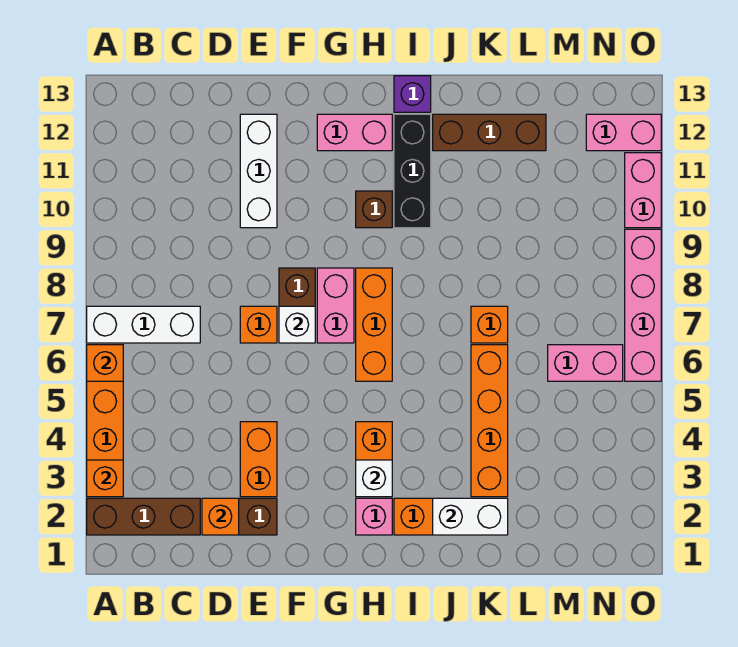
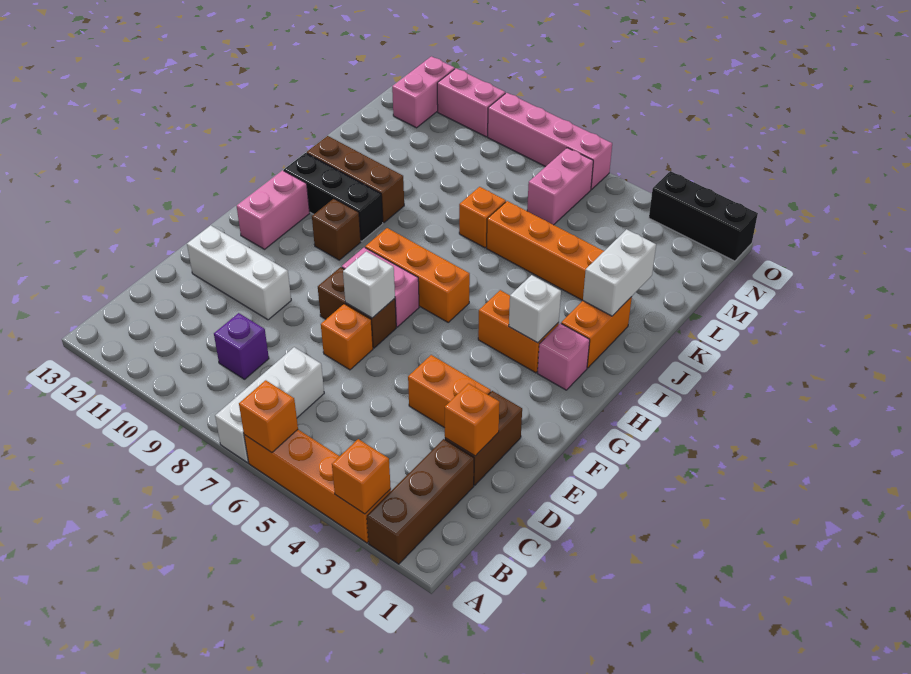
purple 1x1 brick [394,76,431,112] -> purple 1x1 brick moved to [214,313,269,379]
brown 1x3 brick [433,114,546,151] -> brown 1x3 brick turned to [306,136,404,223]
none -> black 1x3 brick [649,171,758,261]

